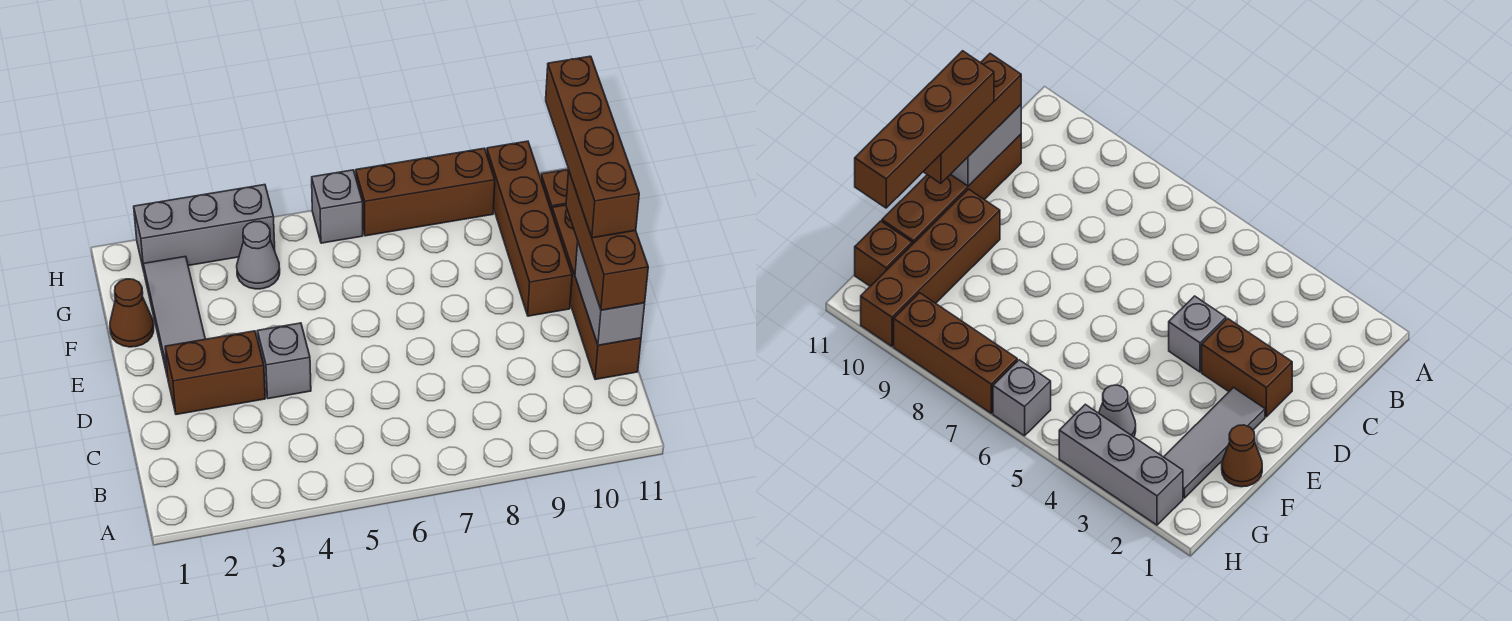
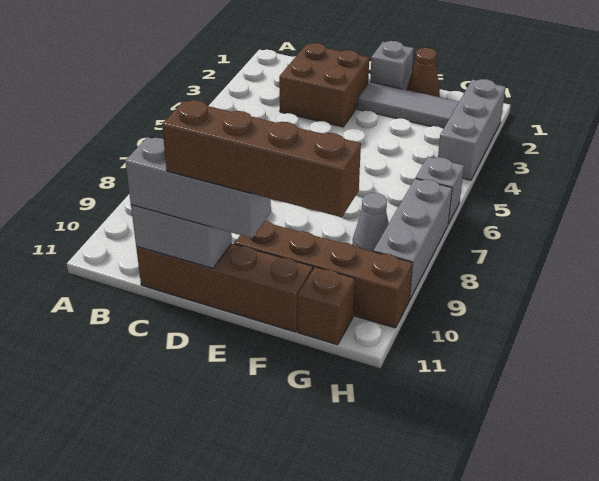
brown 1x3 brick [566,170,648,310] -> grey 1x3 brick [125,137,271,238]
brown 1x2 brick [165,331,265,415] -> brown 2x2 brick [279,43,369,127]
grey 1x1 brick [258,323,311,399] -> grey 1x1 brick moved to [370,41,414,90]
grey 1x1 cone [237,222,280,289] -> grey 1x1 cone moved to [353,193,389,251]
brown 1x3 brick [356,148,495,236] -> grey 1x3 brick [373,178,452,300]

